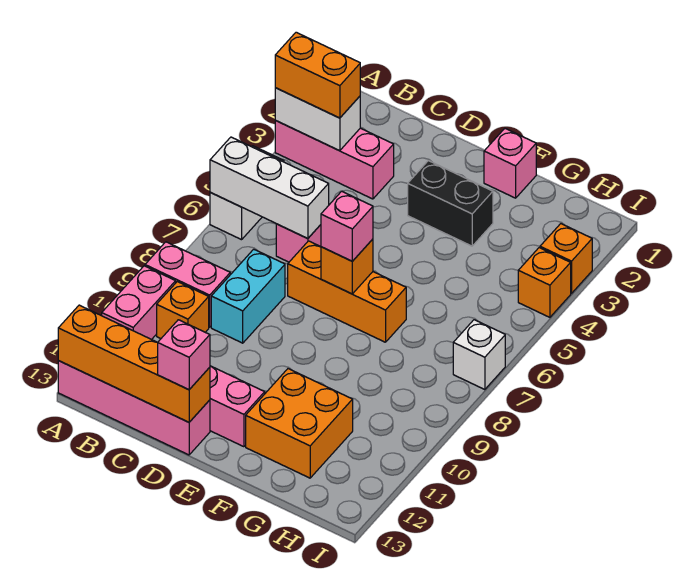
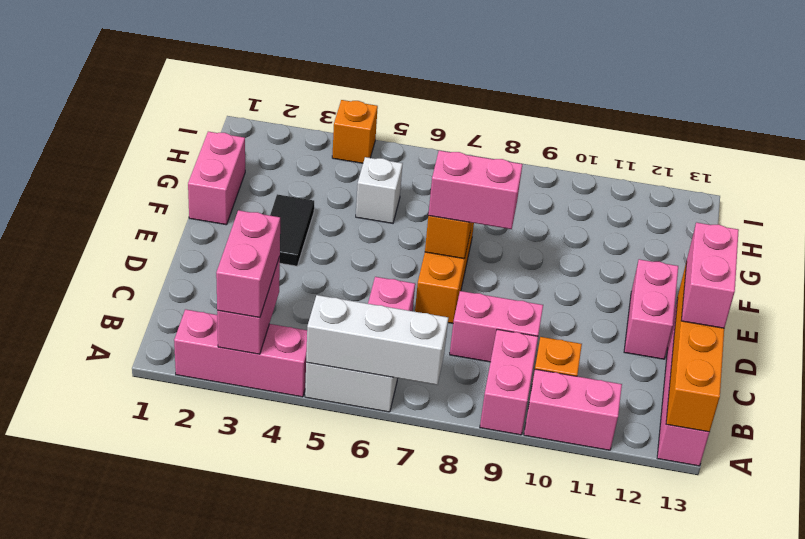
pink 1x3 brick [275,121,394,199] -> pink 1x3 brick turned to [174,309,307,397]
white 1x2 brick [275,88,360,151] -> pink 1x2 brick [217,257,280,354]
orange 1x2 brick [275,32,360,118] -> pink 1x2 brick [216,210,280,318]
white 1x3 brick [210,137,329,239] -> white 1x3 brick turned to [306,295,448,385]
cyan 1x2 brick [211,249,285,343] -> pink 1x2 brick [450,291,543,362]
pink 1x1 brick [158,320,210,390] -> pink 1x2 brick [681,223,739,328]
black 1x2 brick [408,161,493,246] -> black 1x2 tile [270,194,314,266]
pink 1x1 brick [321,191,373,261] -> pink 1x2 brick [428,151,523,229]
pink 1x1 brick [484,129,536,198] -> pink 1x2 brick [188,132,245,225]
orange 2x2 brick [246,369,353,478] -> none
orange 1x1 brick [540,224,592,293] -> none
white 1x1 brick [453,320,505,390] -> white 1x1 brick moved to [356,157,403,223]

